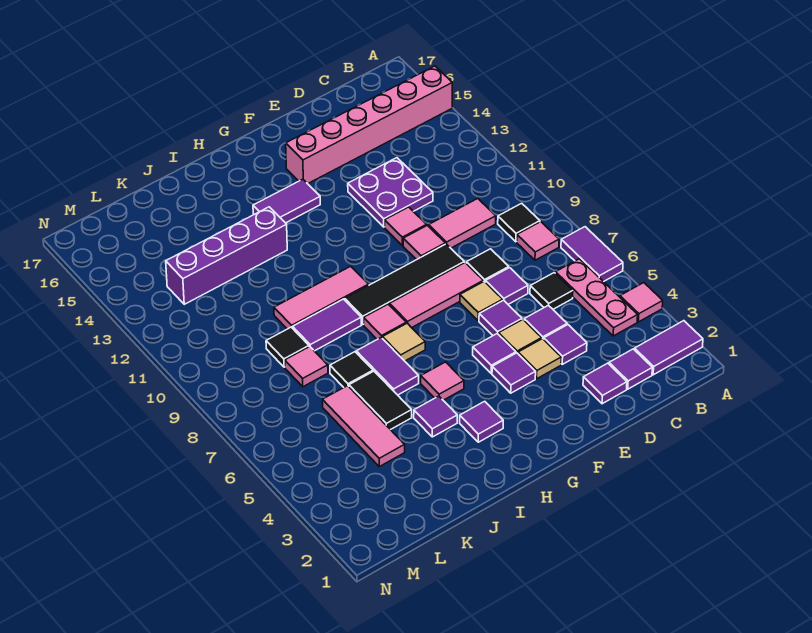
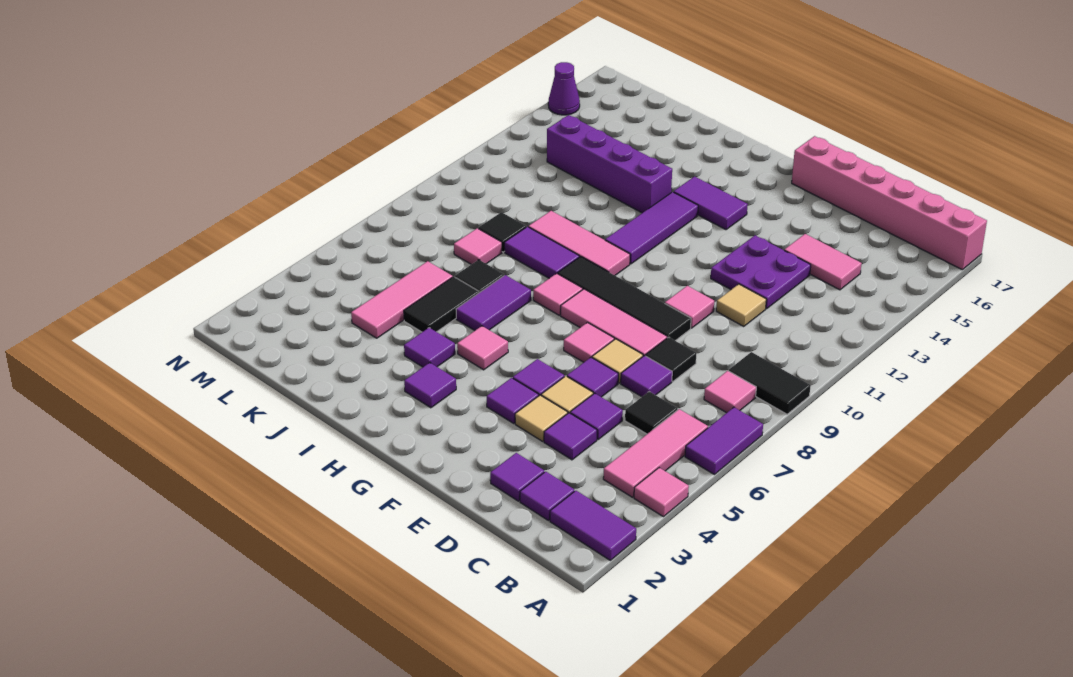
pink 1x6 brick [286,66,452,184] -> pink 1x6 brick moved to [792,136,987,269]
pink 1x3 plate [555,259,638,336] -> pink 1x3 tile [603,409,708,497]
black 1x1 tile [498,203,540,242] -> black 1x2 tile [729,352,811,414]
pink 1x2 tile [429,199,496,248] -> pink 1x2 tile moved to [784,234,862,290]
pink 1x1 tile [385,207,427,245] -> pink 1x1 tile moved to [564,323,614,362]
tan 1x1 tile [382,323,425,361] -> tan 1x1 tile moved to [716,284,766,326]
none -> purple 1x3 tile [605,192,698,264]
none -> purple 1x1 cone [548,62,580,115]

